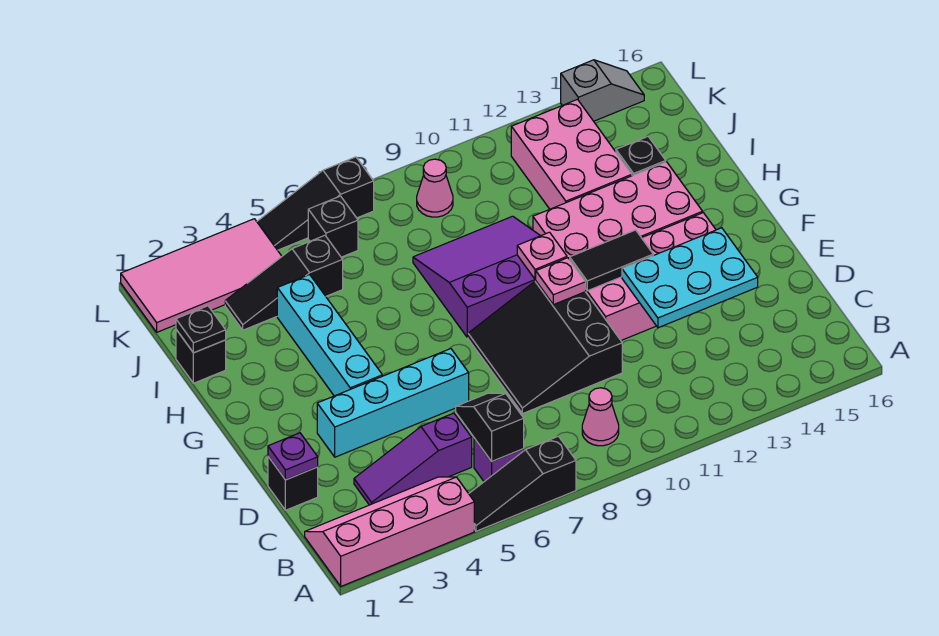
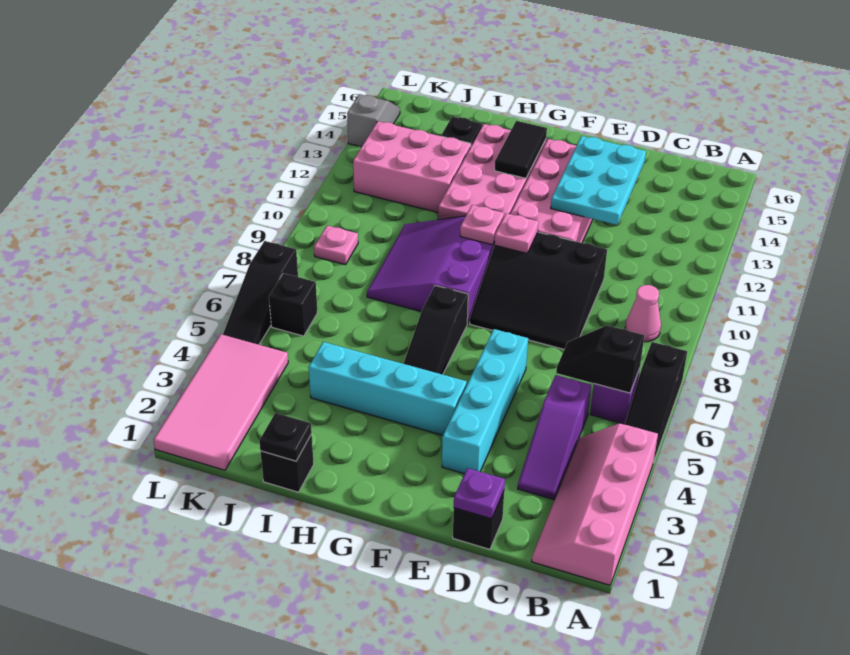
black 1x2 tile [570,230,653,291] -> black 1x2 tile moved to [495,121,547,178]
black 1x3 slope [225,235,343,330] -> black 1x3 slope moved to [404,285,468,374]
pink 1x1 cone [417,159,453,217] -> pink 1x1 plate [314,226,358,265]

